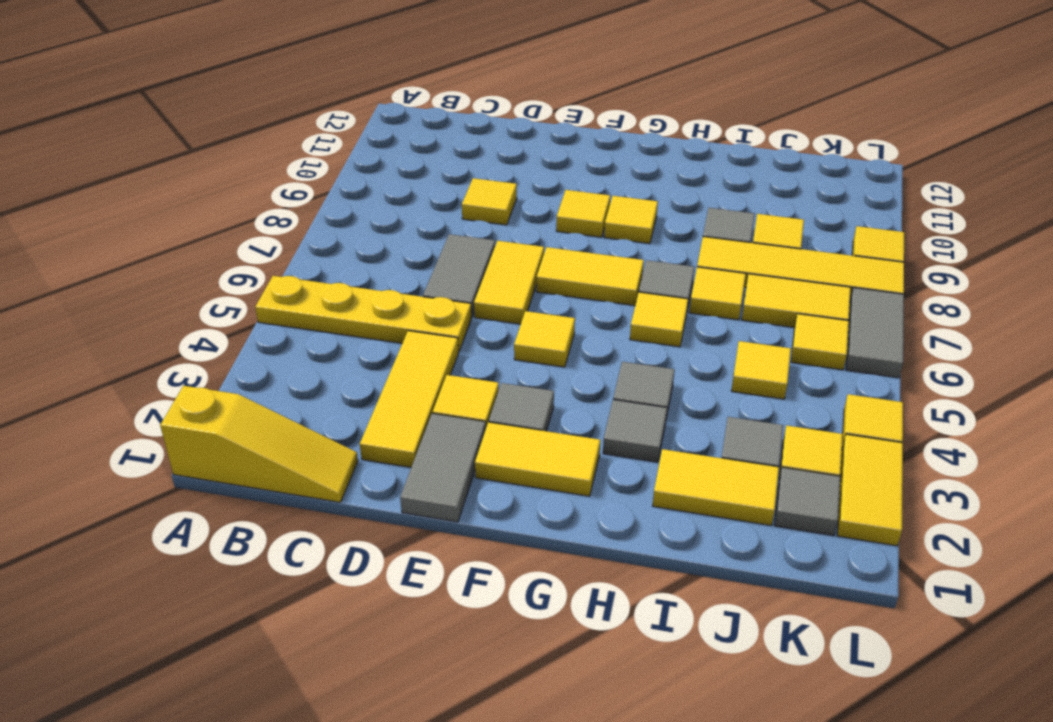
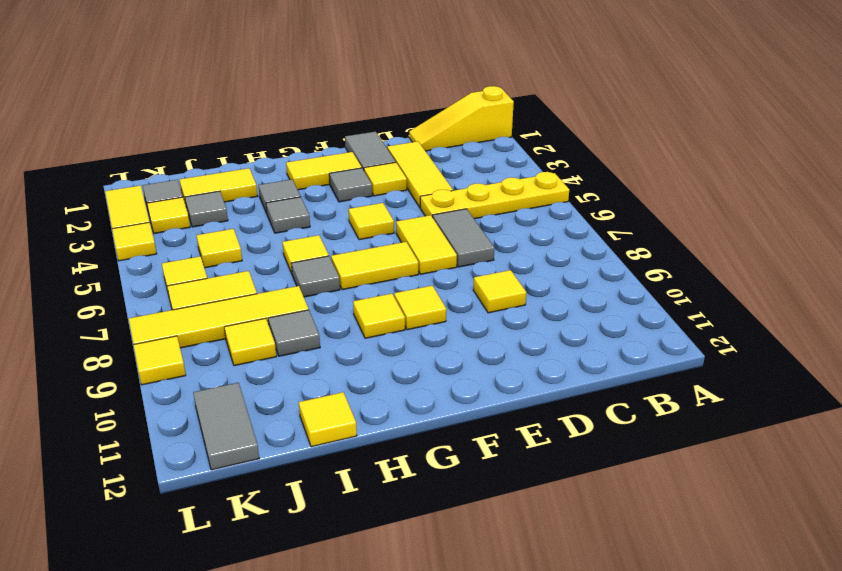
yellow 1x1 tile [689,267,746,320] -> yellow 1x1 tile moved to [299,392,357,447]
grey 1x2 tile [846,288,904,378] -> grey 1x2 tile moved to [193,383,259,470]

